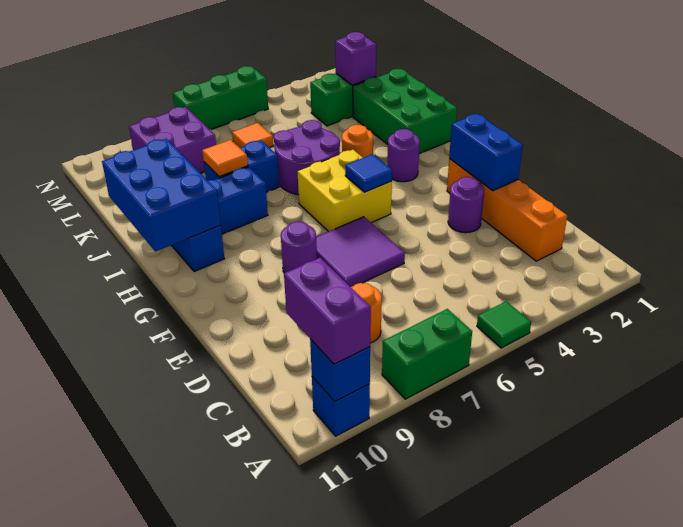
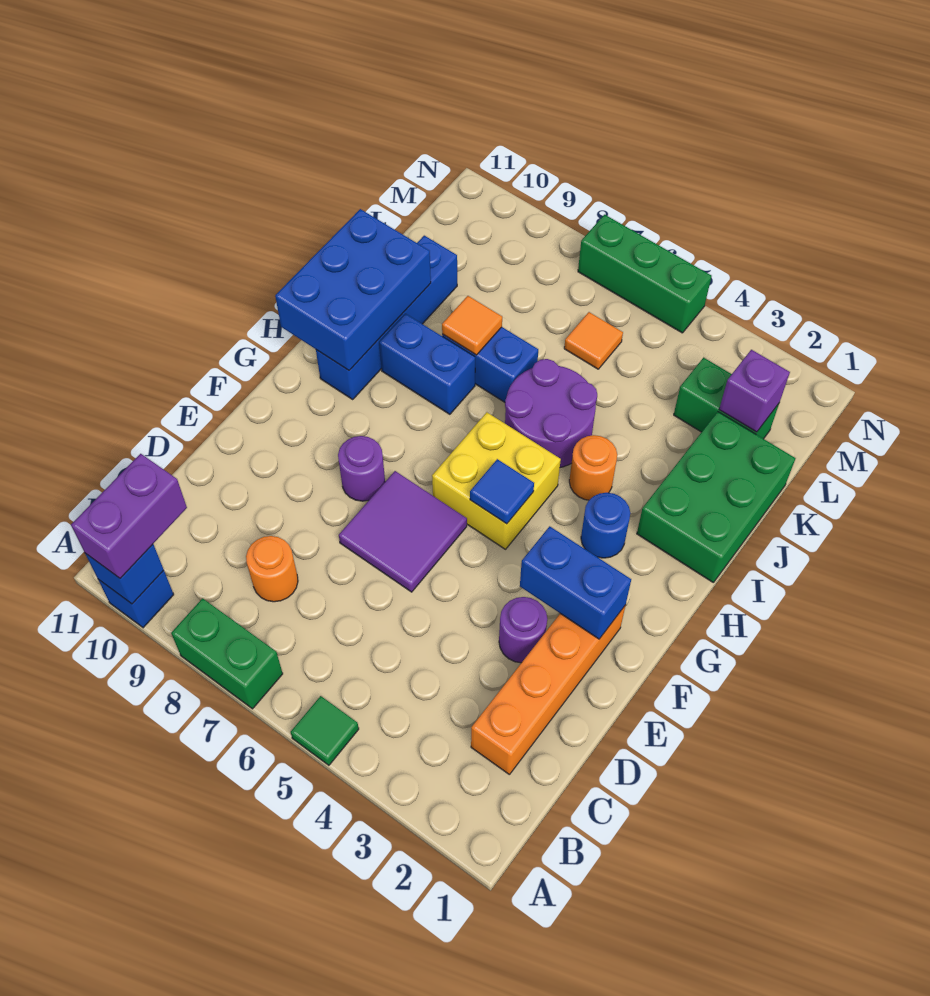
blue 1x2 brick [449,114,523,191] -> blue 1x2 brick turned to [520,526,631,639]
purple 1x1 round brick [387,129,420,182] -> blue 1x1 round brick [581,493,630,558]
purple 2x2 brick [129,107,216,173] -> none

